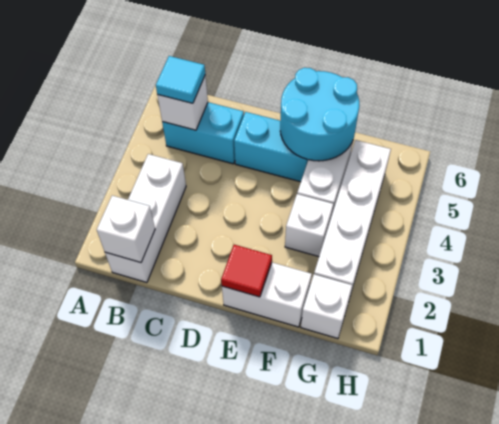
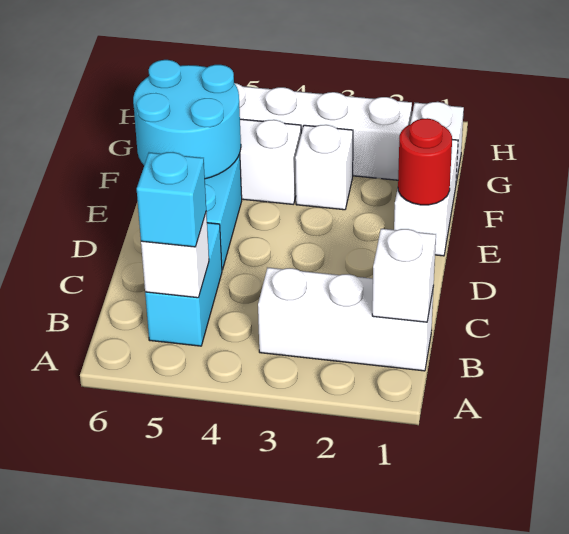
cyan 1x1 tile [156,56,205,103] -> cyan 1x1 brick [137,152,206,247]
red 1x1 tile [221,245,272,297] -> red 1x1 round brick [398,118,452,205]

